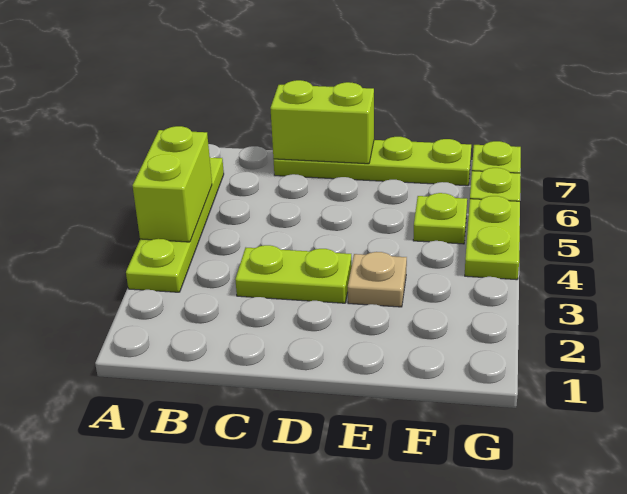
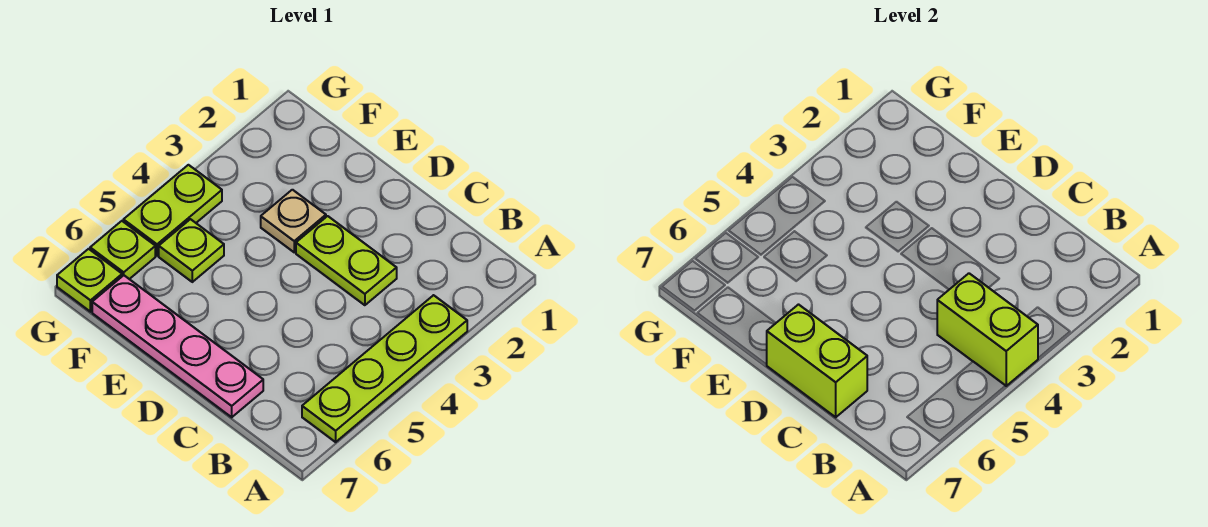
lime 1x2 brick [132,126,212,242] -> lime 1x2 brick turned to [937,273,1038,386]
lime 1x4 plate [274,137,471,186] -> pink 1x4 plate [92,275,263,417]

